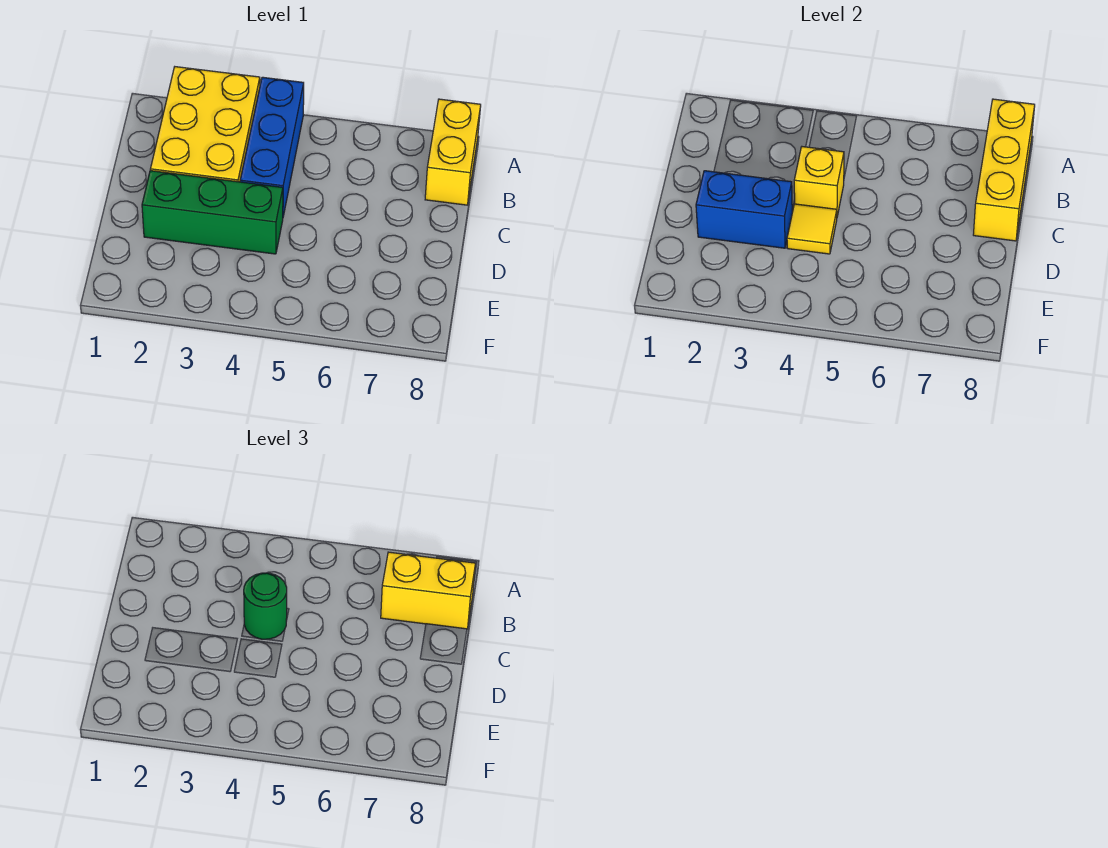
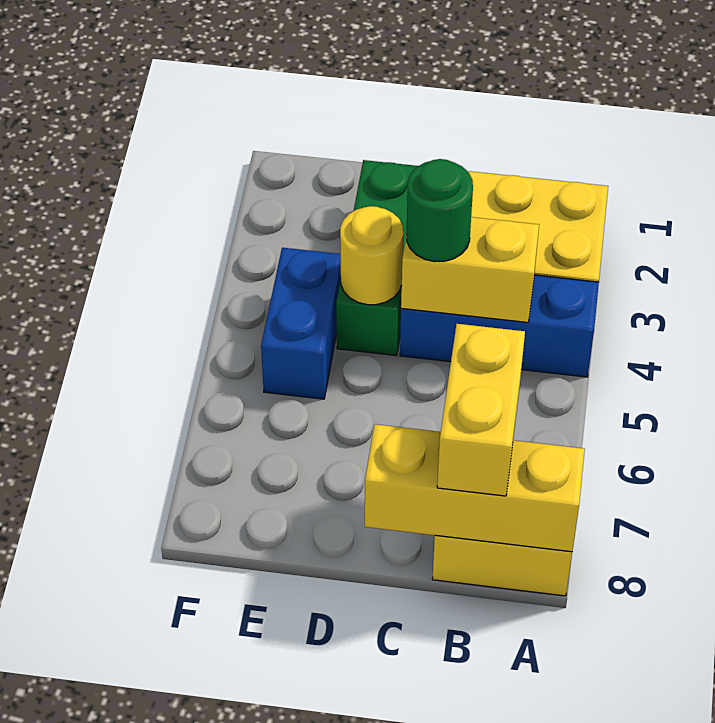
yellow 1x1 brick [794,147,844,216] -> yellow 1x2 brick [401,217,539,322]
blue 1x2 brick [696,171,792,248] -> blue 1x2 brick moved to [261,248,341,399]
yellow 1x1 tile [787,204,837,254] -> yellow 1x1 round brick [340,206,403,305]

